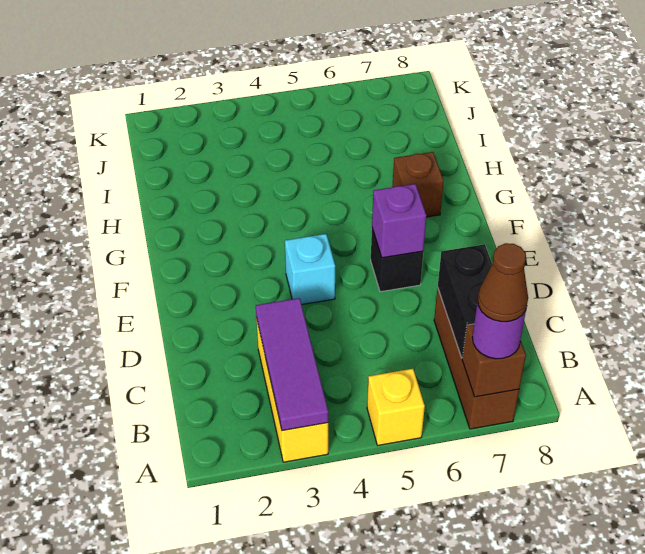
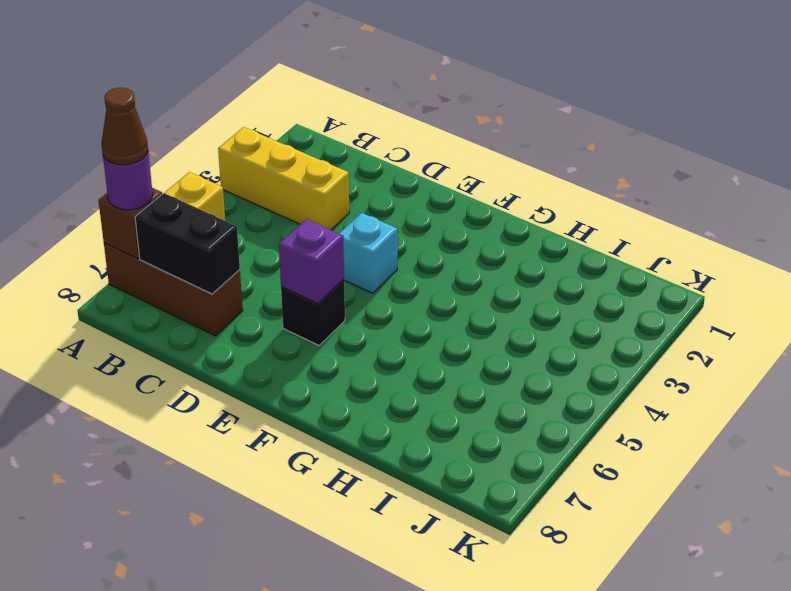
purple 1x3 tile [256,298,328,431] -> none
brown 1x1 brick [392,152,444,217] -> none

